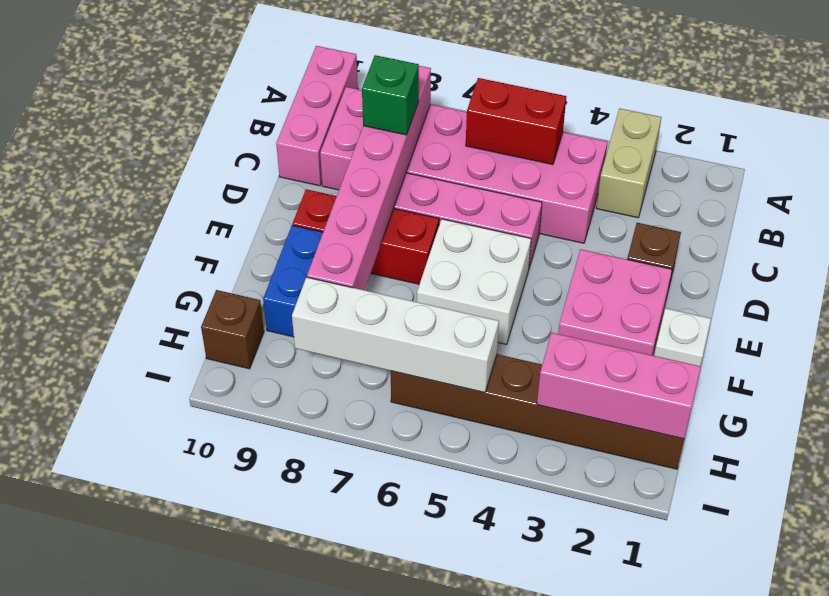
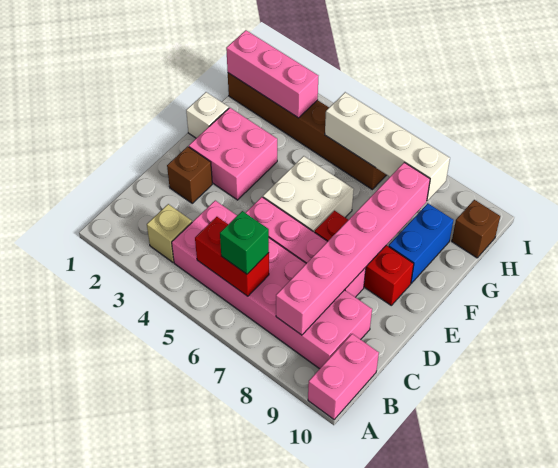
tan 1x2 brick [596,108,662,218] -> tan 1x1 brick [147,204,192,262]
pink 1x3 brick [276,46,358,186] -> pink 1x2 brick [308,334,379,420]
green 1x1 brick [362,55,419,135] -> green 1x1 brick moved to [220,211,269,274]

